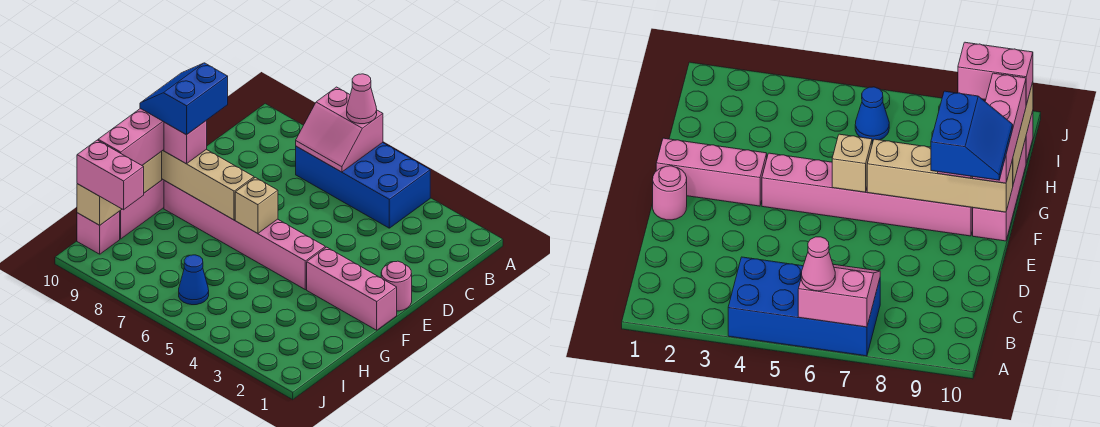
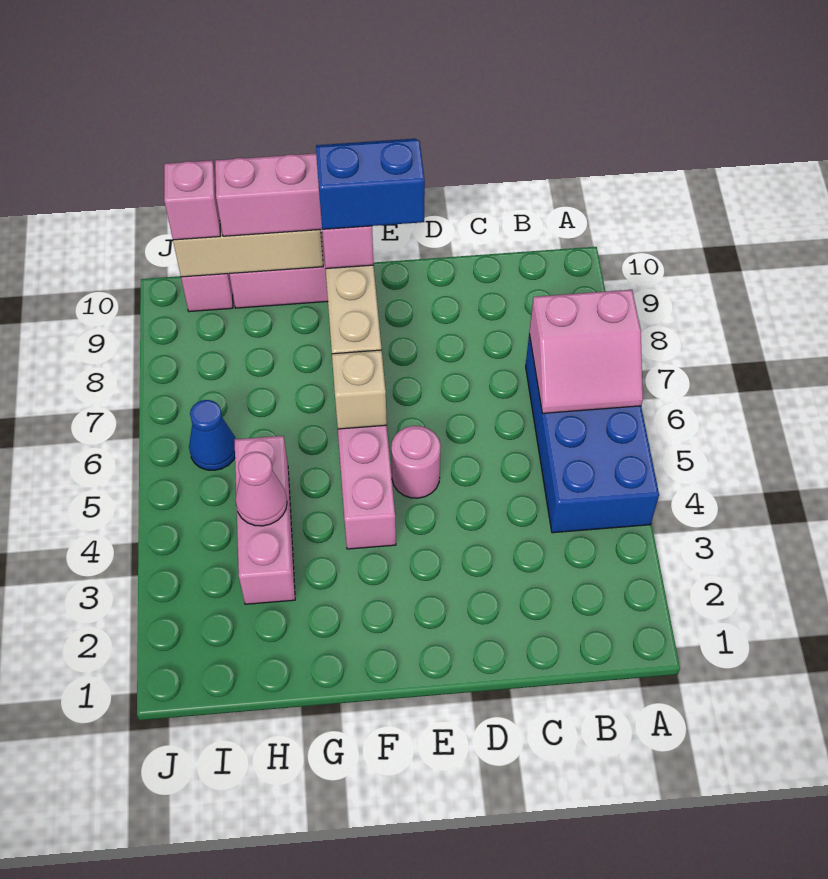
pink 2x2 slope [296,87,383,172] -> pink 2x2 slope turned to [529,290,643,413]
pink 1x1 cone [347,74,377,124] -> pink 1x1 cone moved to [235,452,287,526]
pink 1x1 round brick [381,261,412,311] -> pink 1x1 round brick moved to [391,426,441,498]
pink 1x3 brick [307,247,397,330] -> pink 1x3 brick moved to [235,436,295,604]
pink 1x2 brick [77,140,144,210] -> pink 1x1 brick [164,160,220,240]

